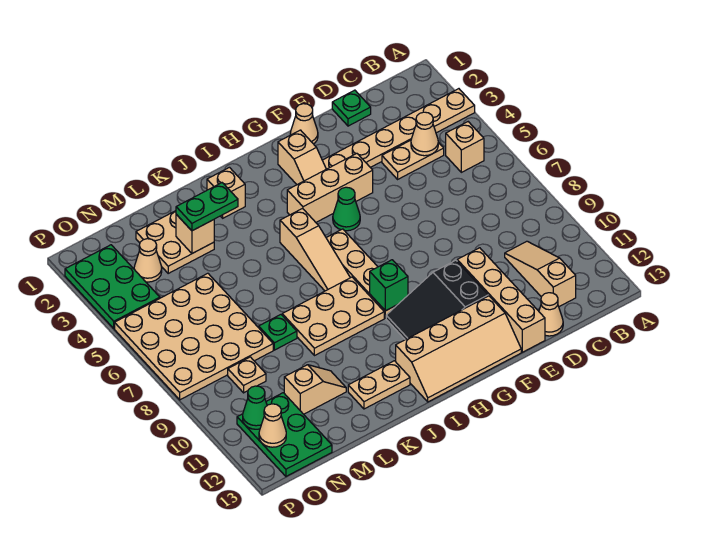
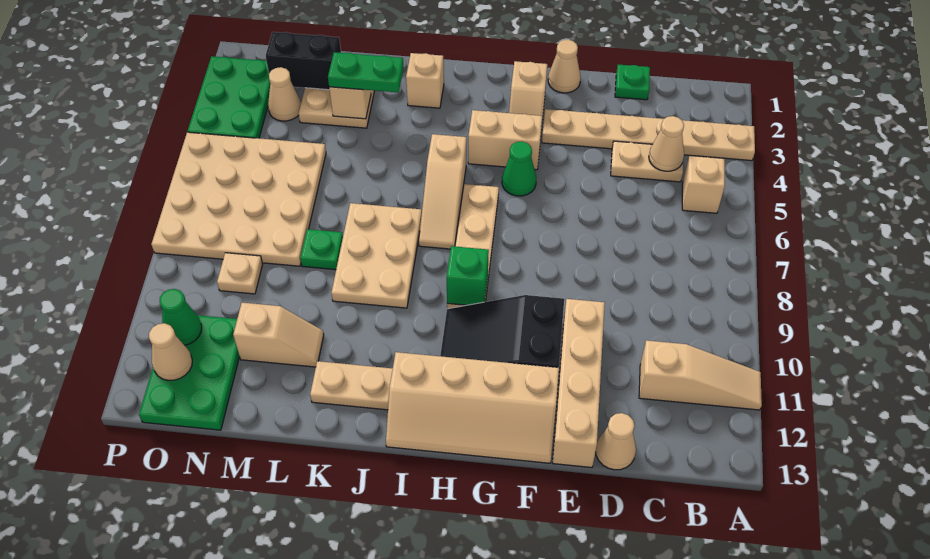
tan 1x3 slope [505,241,576,307] -> tan 1x3 slope turned to [639,340,762,410]
tan 1x3 brick [287,154,373,222] -> tan 1x2 brick [468,110,542,170]
tan 2x3 plate [282,277,384,356] -> tan 2x3 plate turned to [331,203,422,308]
none -> black 1x2 brick [266,32,341,90]

